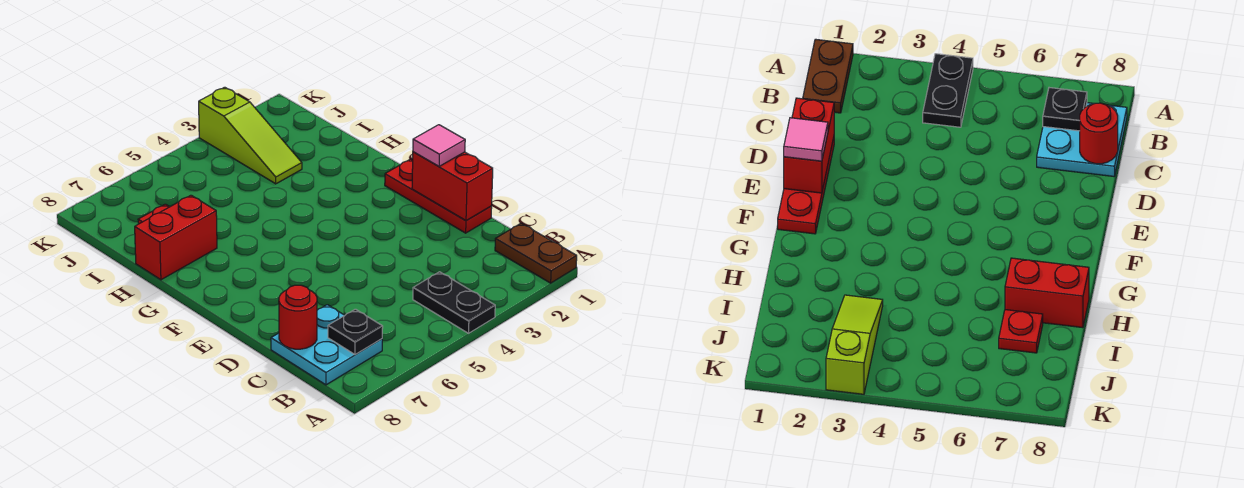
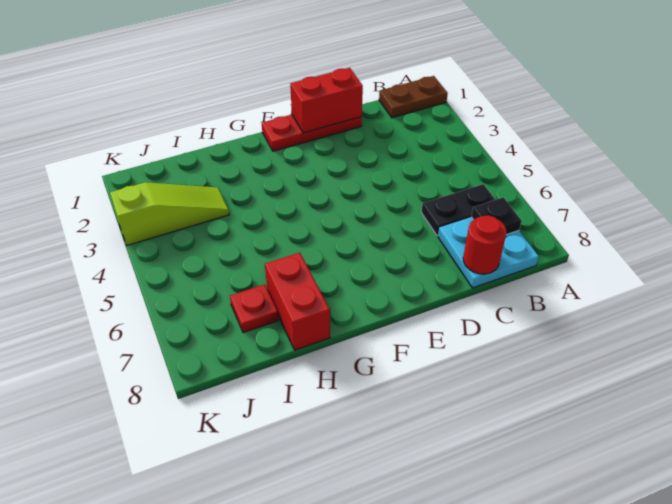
black 1x2 plate [413,272,495,333] -> black 1x2 plate moved to [421,184,495,236]
pink 1x1 tile [413,125,465,166] -> none

